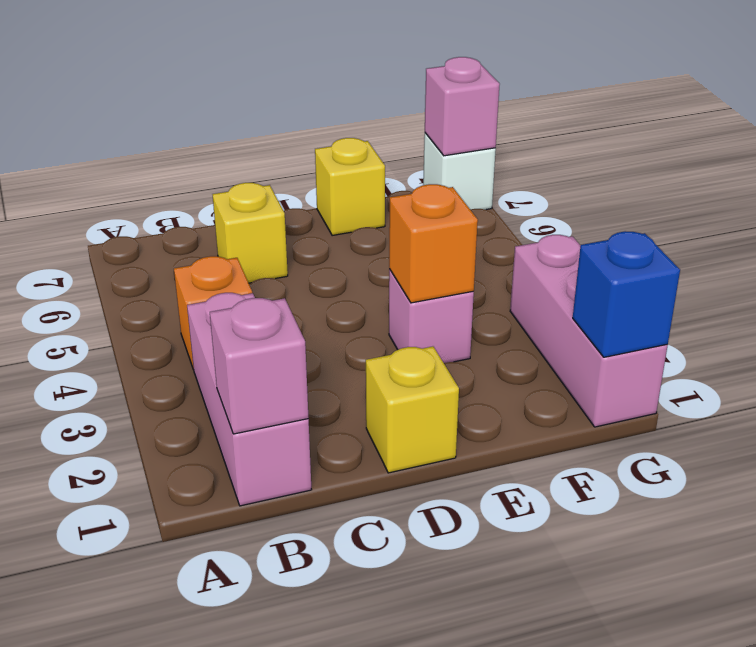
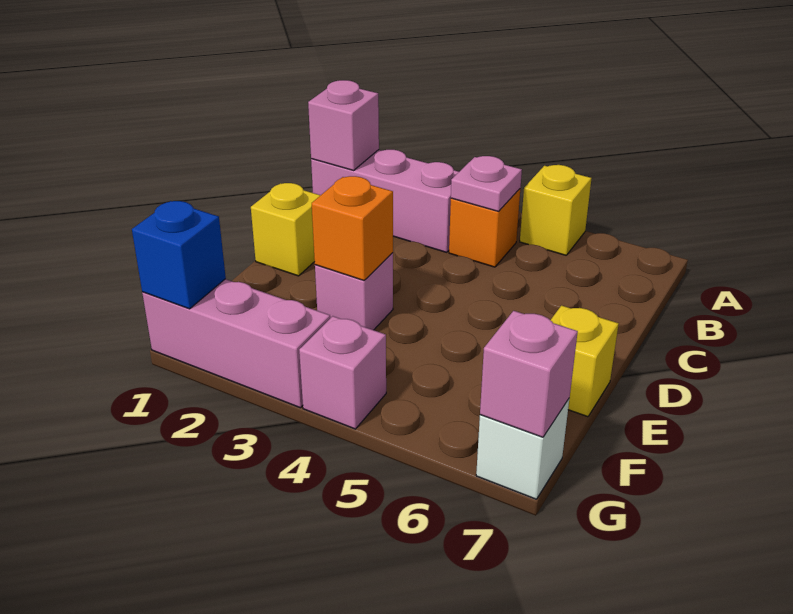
none -> pink 1x1 plate [451,156,522,212]
yellow 1x1 brick [213,183,288,283] -> yellow 1x1 brick moved to [520,165,592,255]
none -> pink 1x1 brick [299,316,386,429]

